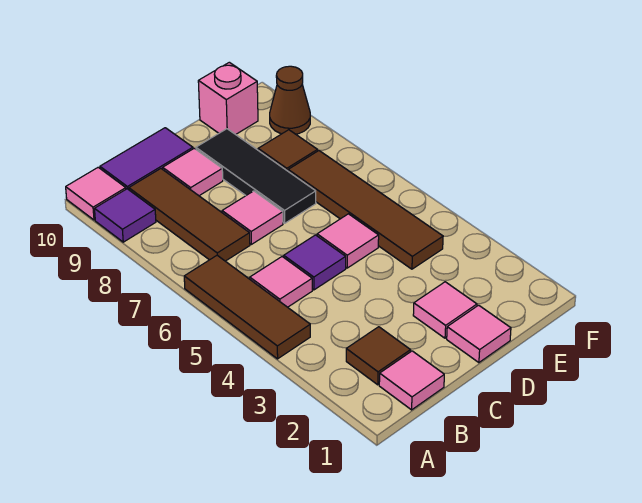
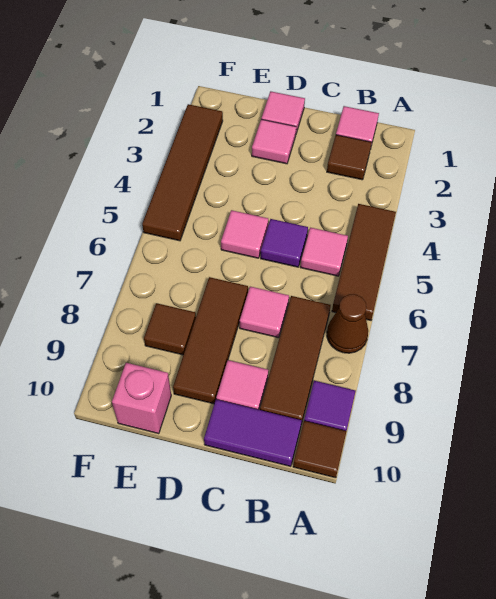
pink 1x1 tile [66,167,126,220] -> brown 1x1 tile [293,421,347,478]
black 1x3 tile [196,129,316,223] -> brown 1x3 tile [173,277,248,404]
brown 1x4 tile [288,151,443,269] -> brown 1x4 tile moved to [142,104,223,241]
brown 1x1 cone [270,66,310,134] -> brown 1x1 cone moved to [327,294,368,353]

